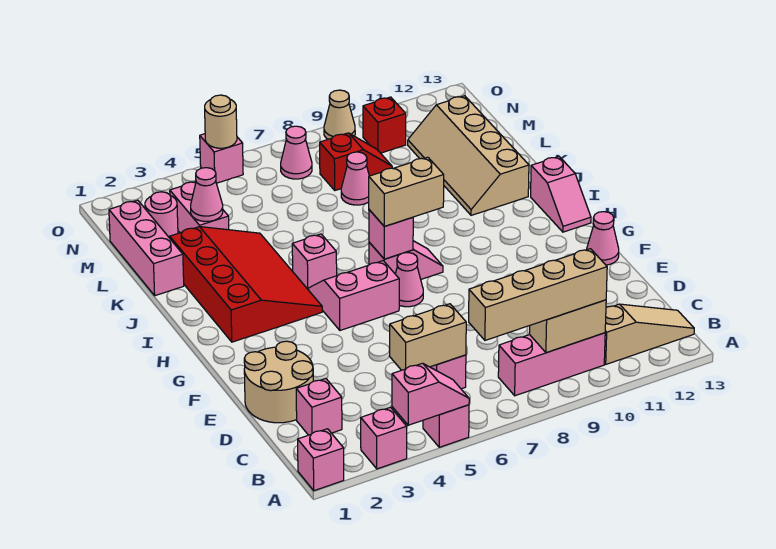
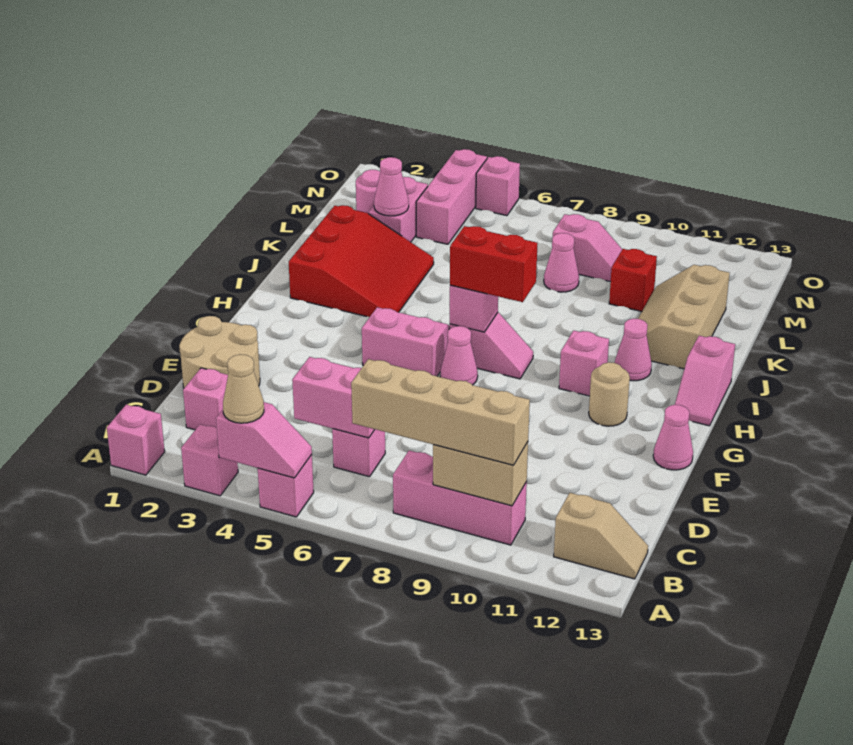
tan 1x3 slope [604,304,694,364] -> tan 1x2 slope [554,493,648,579]
tan 1x2 brick [390,304,466,370] -> pink 1x2 brick [292,357,375,438]
red 3x4 slope [170,227,322,342] -> red 3x3 slope [289,205,434,317]
tan 1x2 brick [368,157,444,226] -> red 1x2 brick [450,226,538,302]
pink 1x1 brick [292,234,337,290] -> pink 1x1 brick moved to [559,330,609,396]
tan 2x4 slope [408,96,529,215] -> tan 2x3 slope [638,265,730,369]
pink 1x3 brick [109,200,184,296] -> pink 1x3 brick moved to [416,149,487,244]
red 1x2 slope [320,133,392,190] -> pink 1x2 slope [553,214,622,282]
pink 1x1 cone [281,126,312,179] -> pink 1x1 cone moved to [614,318,652,381]
red 1x1 brick [363,97,406,153] -> red 1x1 brick moved to [609,249,657,311]
tan 1x1 round brick [205,95,237,148] -> tan 1x1 round brick moved to [589,362,630,426]
tan 1x1 cone [324,90,355,139] -> tan 1x1 cone moved to [223,354,264,423]

